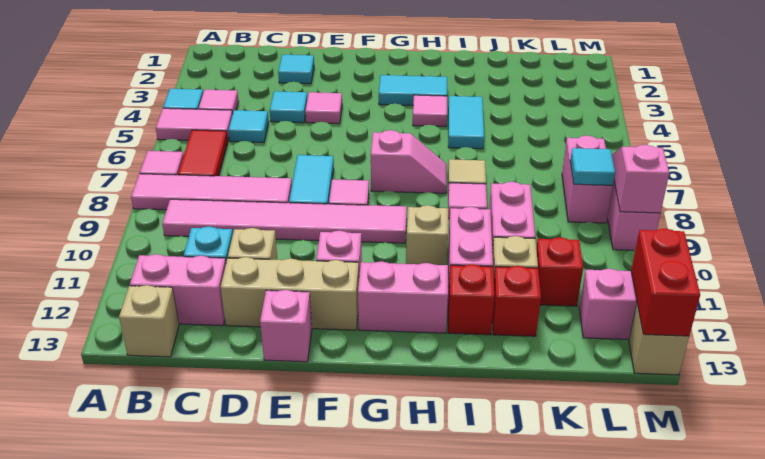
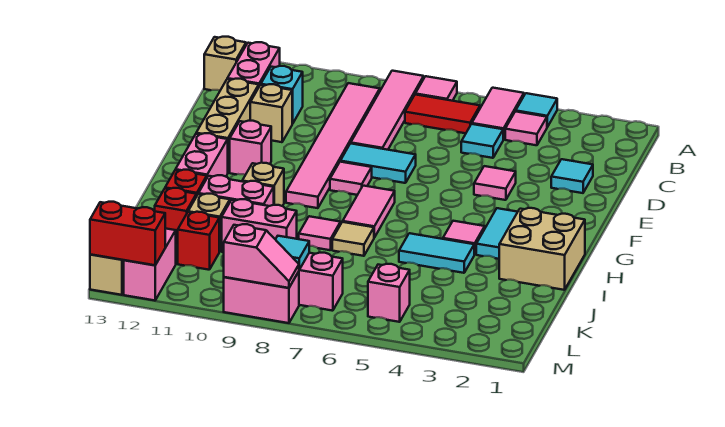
cyan 1x1 tile [270,91,307,123] -> none
pink 1x1 brick [260,290,312,362] -> pink 1x1 brick moved to [368,264,410,322]
pink 1x2 slope [371,130,447,193] -> pink 1x2 tile [343,186,395,237]
none -> tan 2x2 brick [499,208,585,290]

